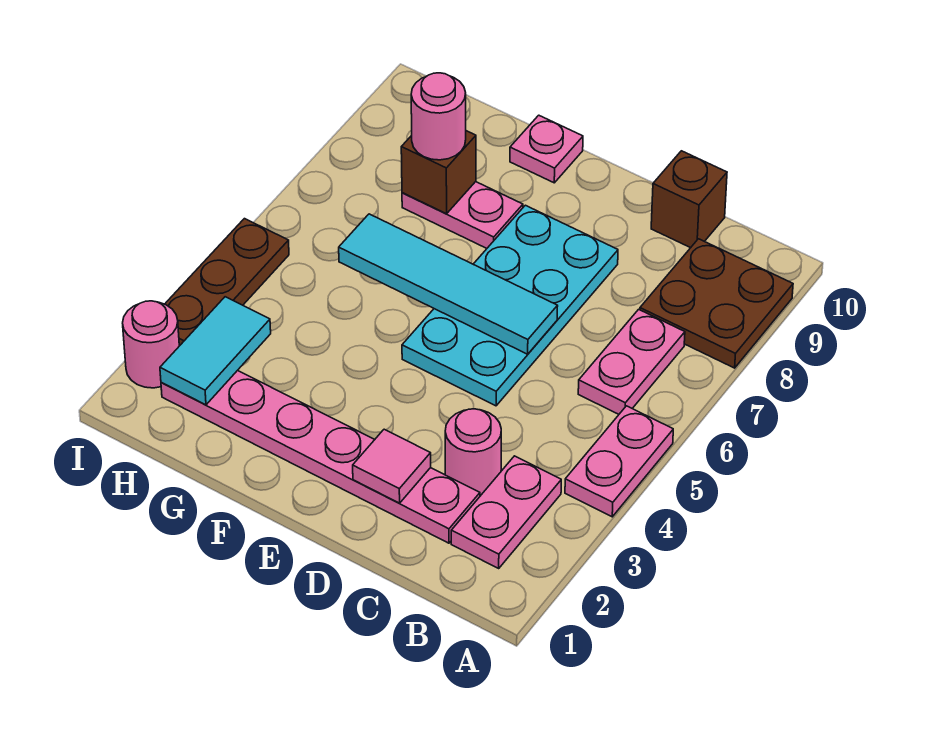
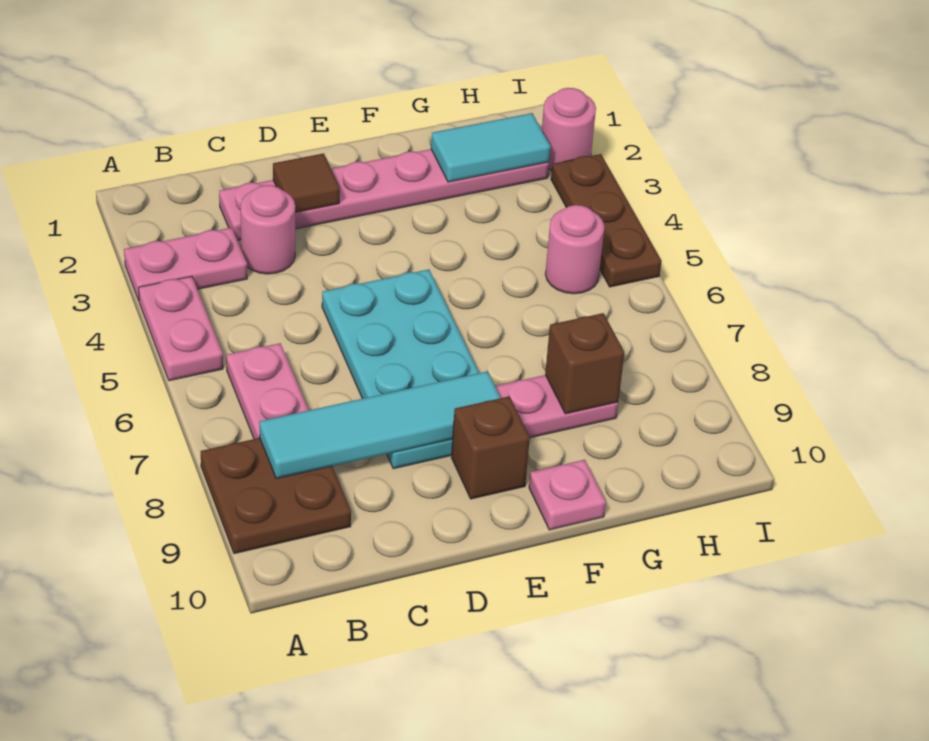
pink 1x2 plate [451,456,561,568] -> pink 1x2 plate turned to [124,228,247,301]
brown 1x1 brick [651,151,727,248] -> brown 1x1 brick moved to [451,396,530,499]
pink 1x1 tile [353,429,431,503] -> brown 1x1 tile [273,153,340,212]
cyan 1x4 tile [339,214,558,354] -> cyan 1x4 tile moved to [259,371,501,479]
pink 1x1 round brick [411,73,466,160] -> pink 1x1 round brick moved to [545,205,604,294]
cyan 1x2 tile [160,297,271,405] -> cyan 1x2 tile turned to [431,113,551,182]

